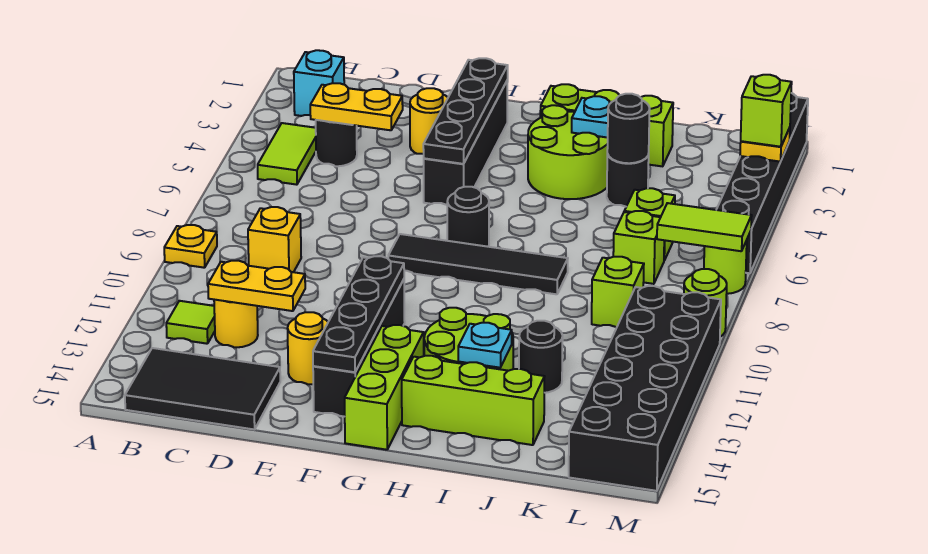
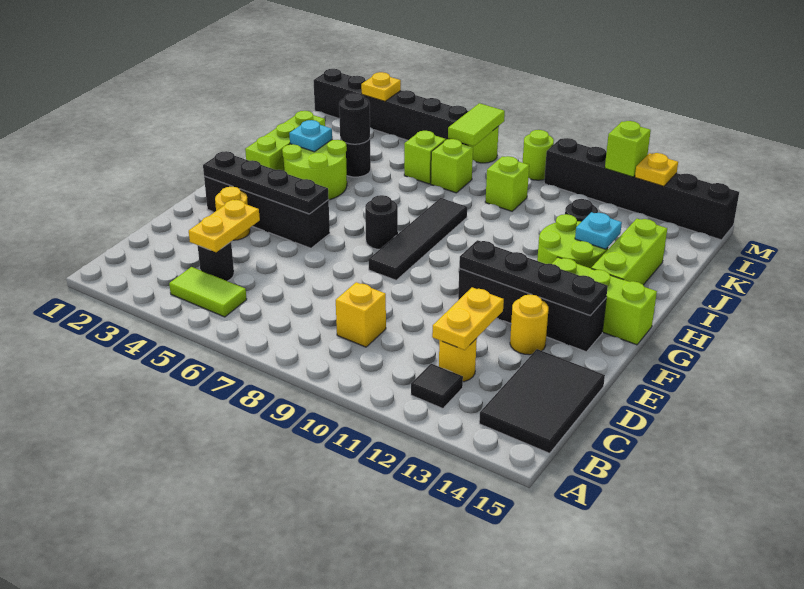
yellow 1x1 plate [164,225,217,268] -> yellow 1x1 plate moved to [635,153,678,186]
cyan 1x1 brick [294,50,344,116] -> none
lime 1x1 tile [166,301,215,344] -> black 1x1 tile [411,364,463,408]
black 2x6 brick [569,286,721,491] -> black 1x6 brick [544,138,739,240]
lime 1x1 brick [741,75,792,147] -> lime 1x1 brick moved to [605,121,651,177]

